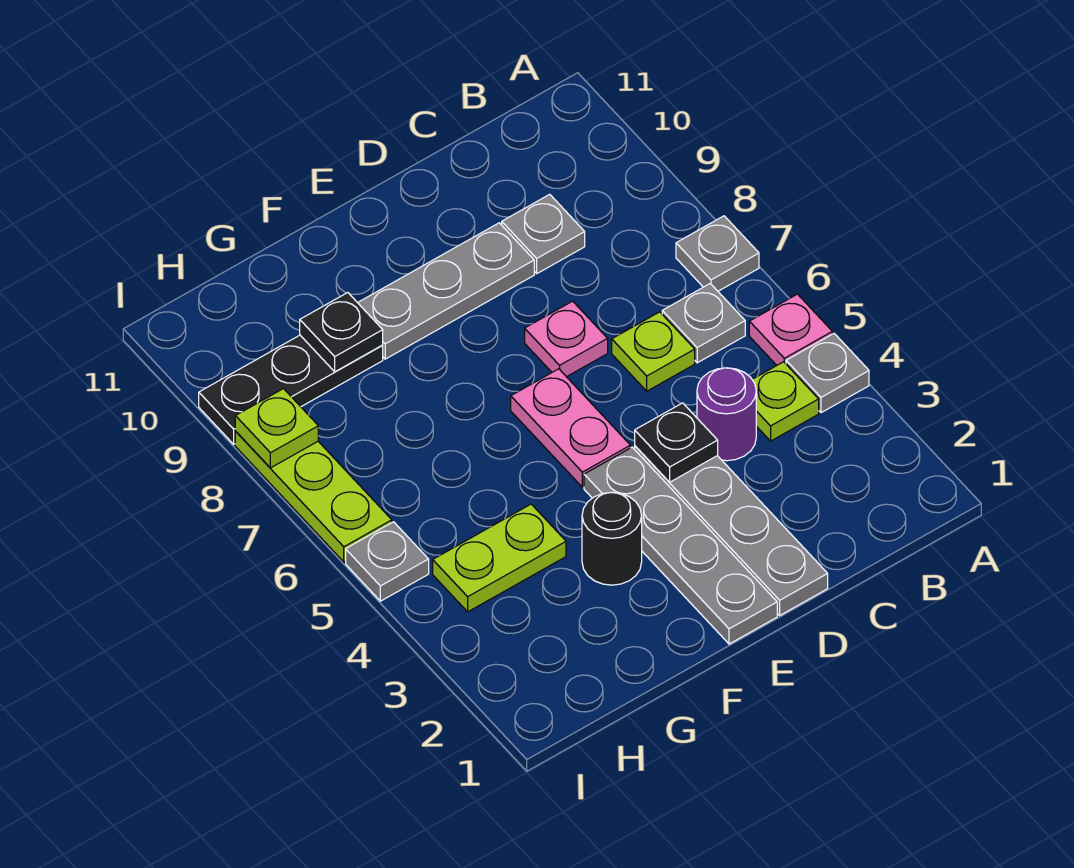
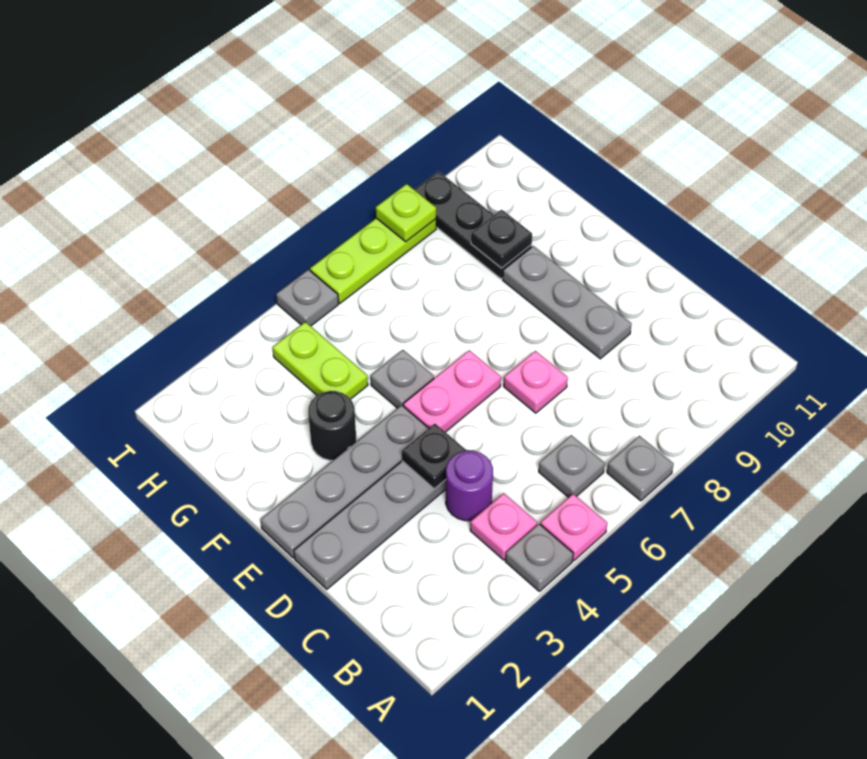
lime 1x1 plate [752,362,819,441] -> pink 1x1 plate [470,493,537,560]
lime 1x1 plate [612,312,695,391] -> none
grey 1x1 plate [502,194,585,273] -> grey 1x1 plate moved to [371,350,434,408]

